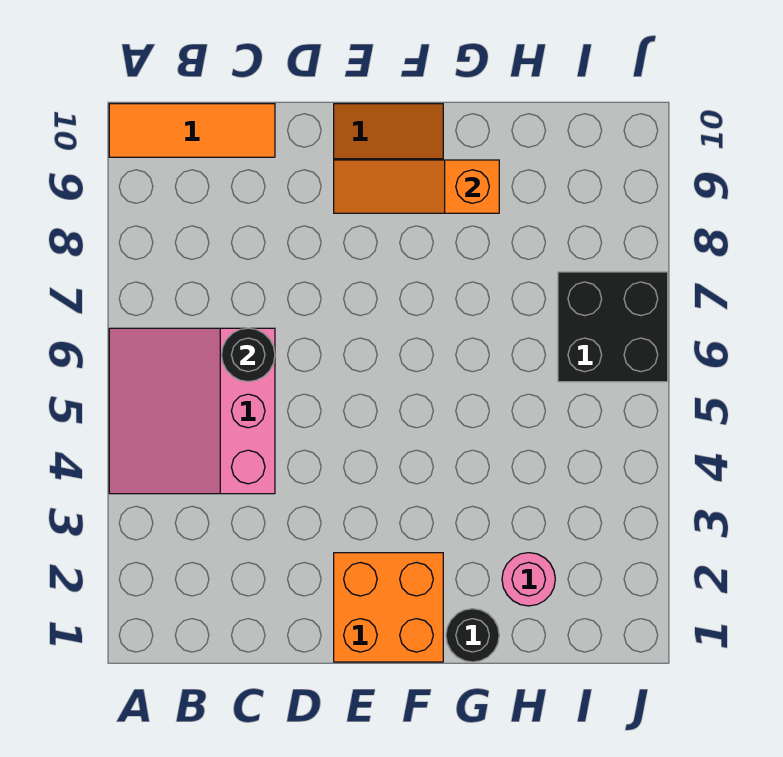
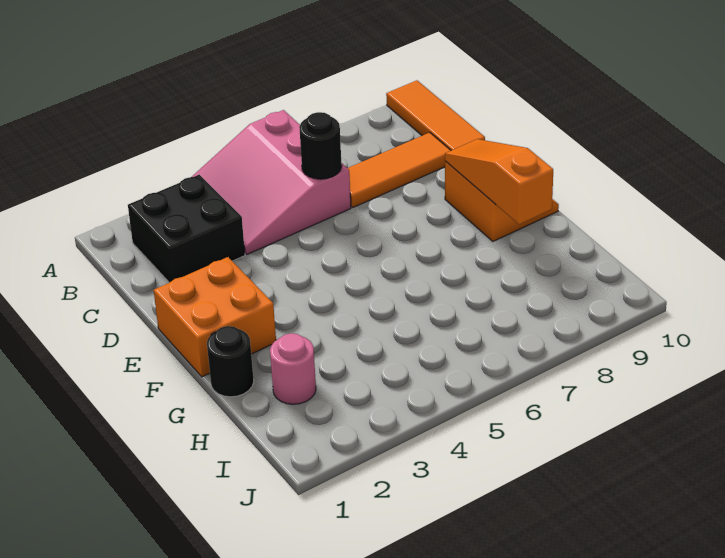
pink 3x3 slope [109,328,275,494] -> pink 3x3 slope turned to [192,110,351,254]
none -> orange 1x3 tile [348,133,451,207]
black 2x2 brick [558,272,668,382] -> black 2x2 brick moved to [128,175,245,283]

